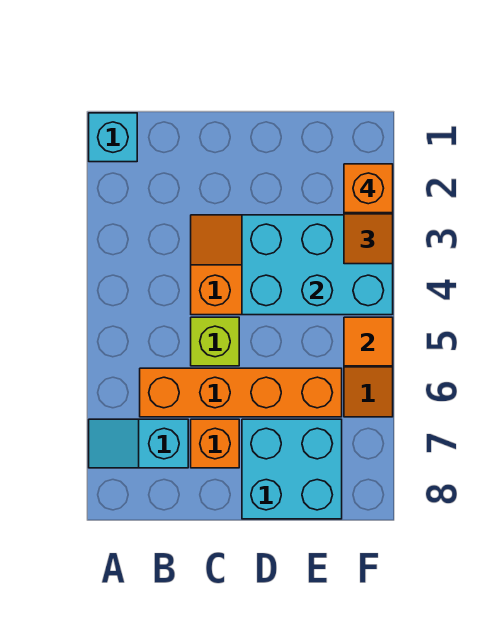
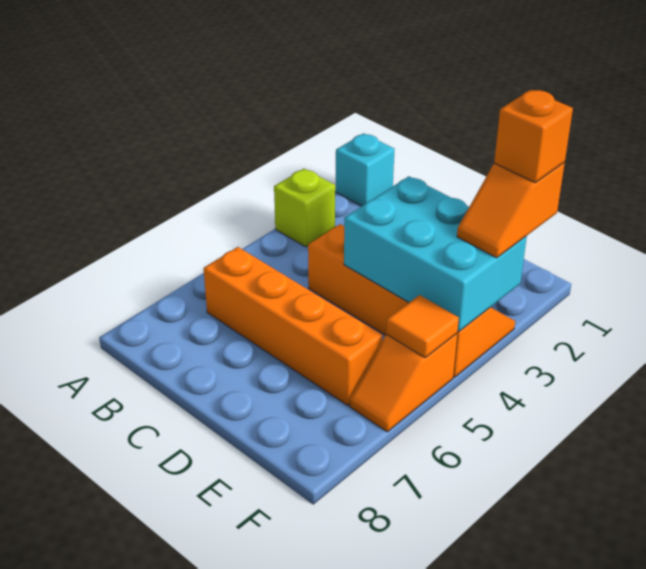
cyan 1x2 slope [89,419,188,468] -> none
lime 1x1 brick [191,317,239,366] -> lime 1x1 brick moved to [274,169,335,247]
orange 1x1 brick [191,419,239,468] -> none
cyan 2x2 brick [242,419,342,519] -> none

